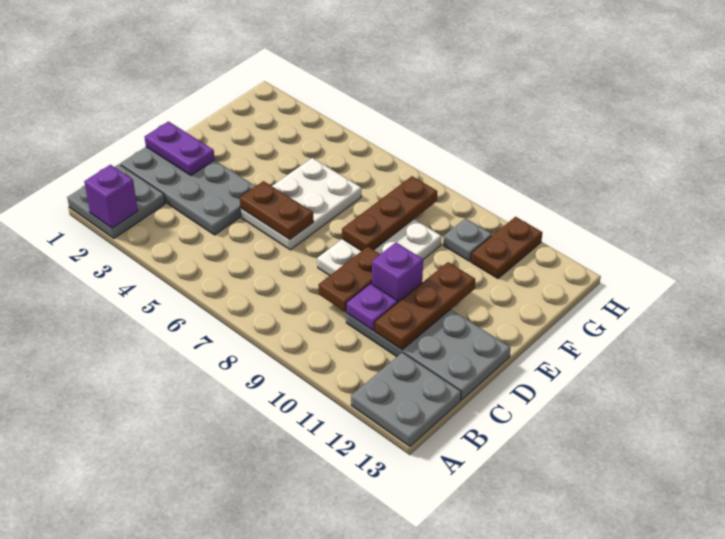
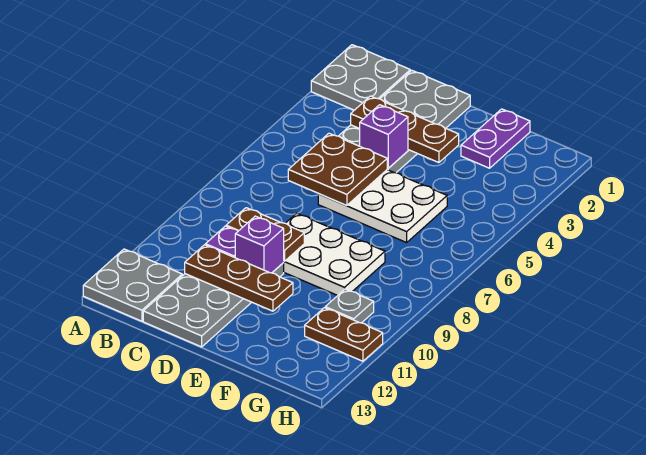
purple 1x1 brick [84,165,138,228] -> purple 1x1 brick moved to [360,105,408,168]
purple 1x2 plate [145,121,215,175] -> purple 1x2 plate moved to [461,109,530,168]
brown 1x2 plate [240,181,313,239] -> brown 2x2 plate [288,133,387,206]
brown 1x3 plate [342,176,437,251] -> brown 1x3 plate moved to [351,96,459,163]

